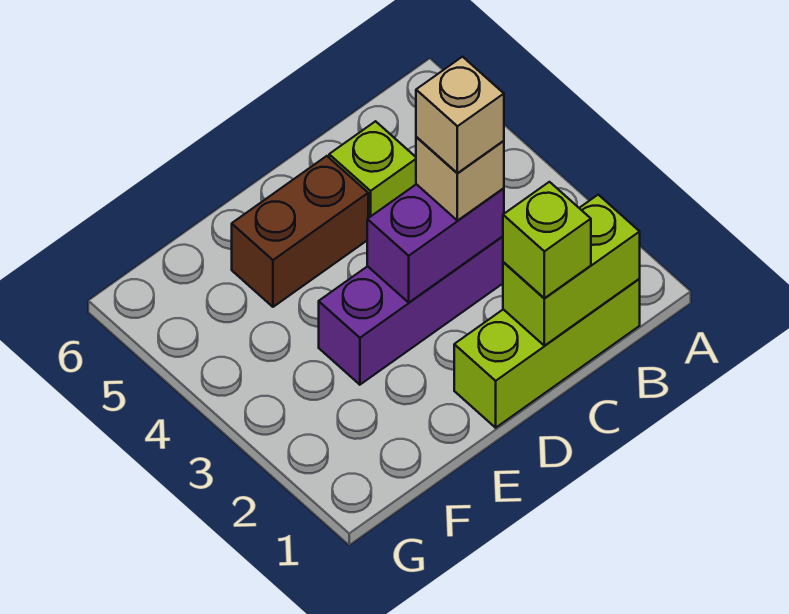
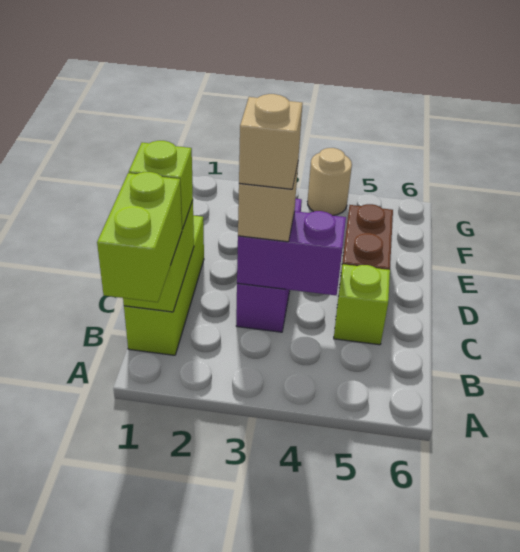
none -> lime 1x2 brick [97,172,182,302]
purple 1x2 brick [367,184,504,302] -> purple 1x2 brick turned to [237,211,346,295]
none -> tan 1x1 round brick [308,148,352,216]

